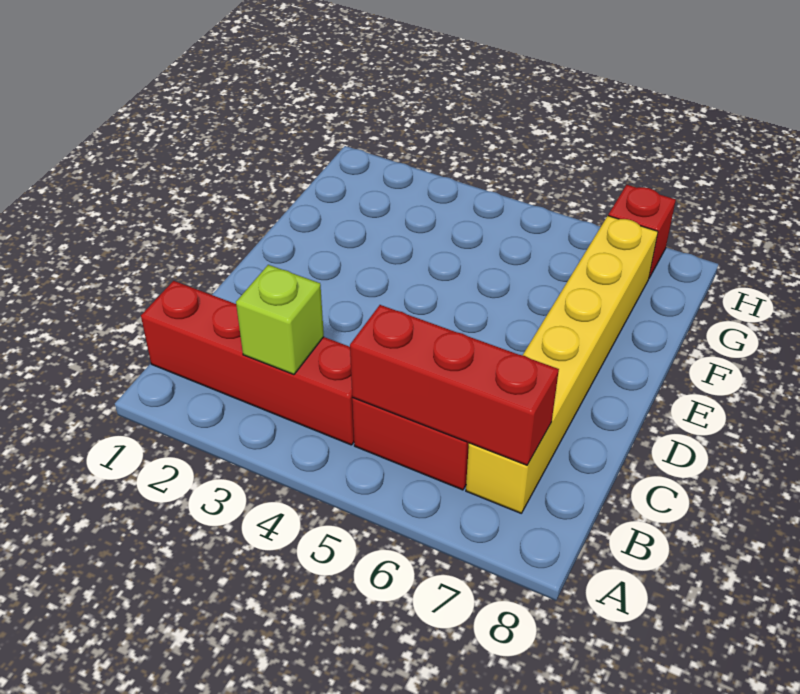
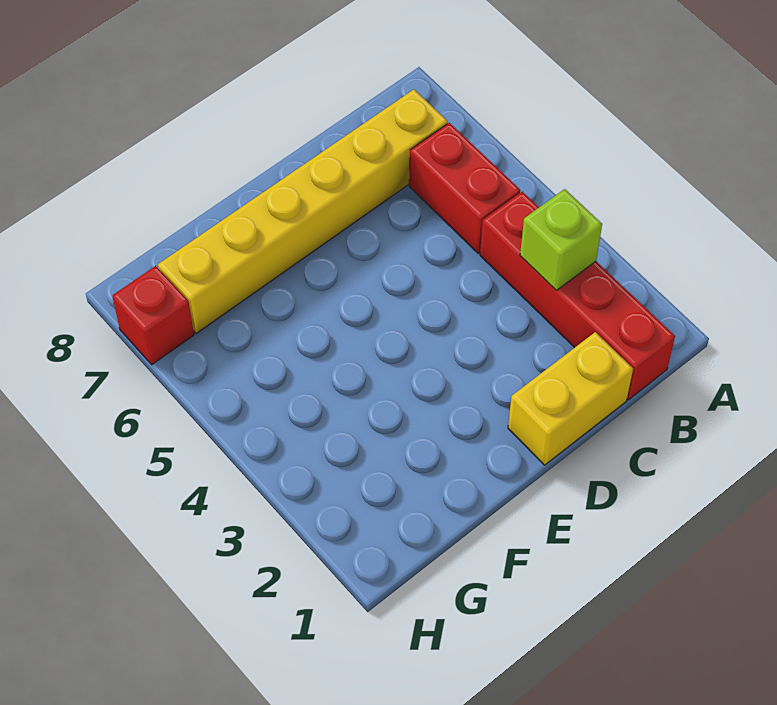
red 1x3 brick [350,305,559,465] -> none
none -> yellow 1x2 brick [508,332,633,465]

